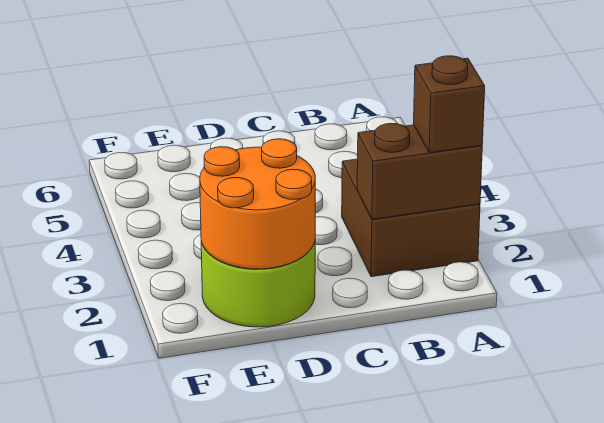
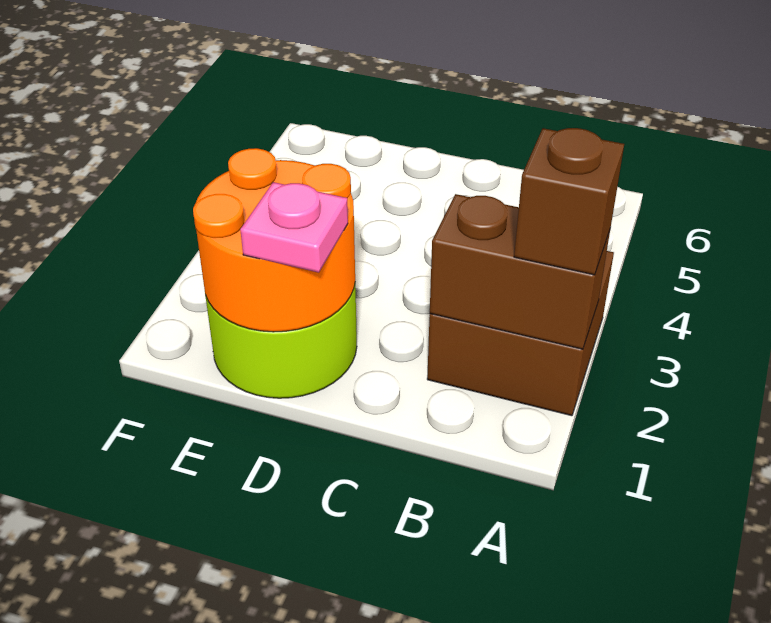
none -> pink 1x1 plate [240,182,348,273]

